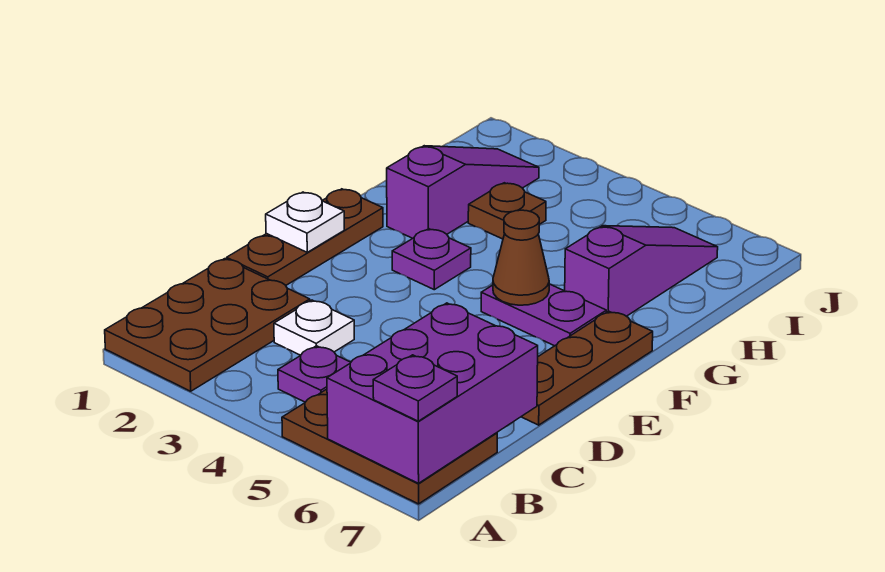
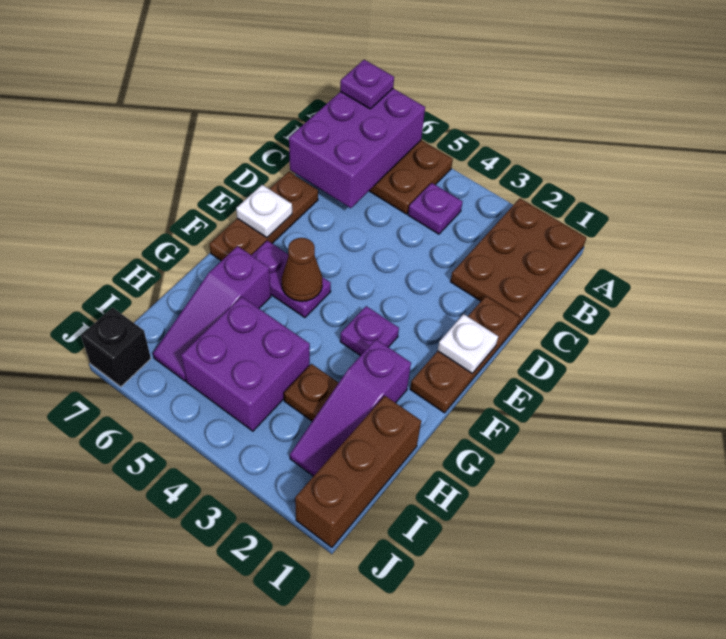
white 1x1 plate [274,300,354,355] -> white 1x1 plate moved to [236,185,292,238]
none -> brown 1x3 brick [295,396,421,547]
none -> purple 2x2 brick [181,297,310,431]
none -> black 1x1 brick [81,307,151,387]

